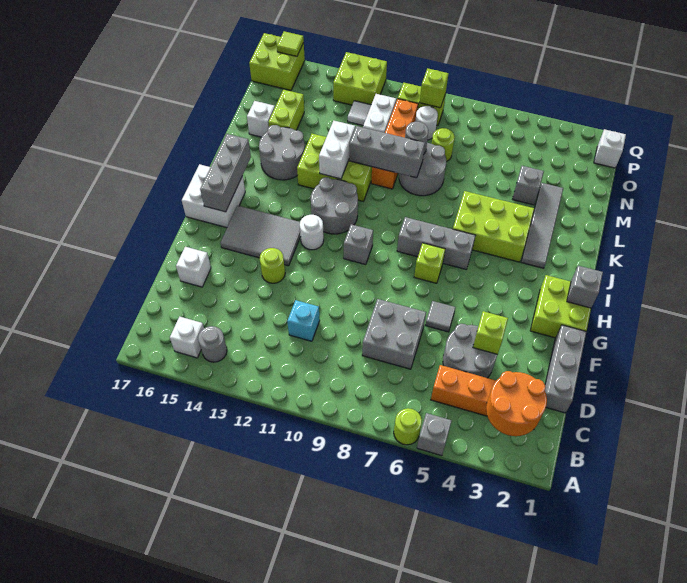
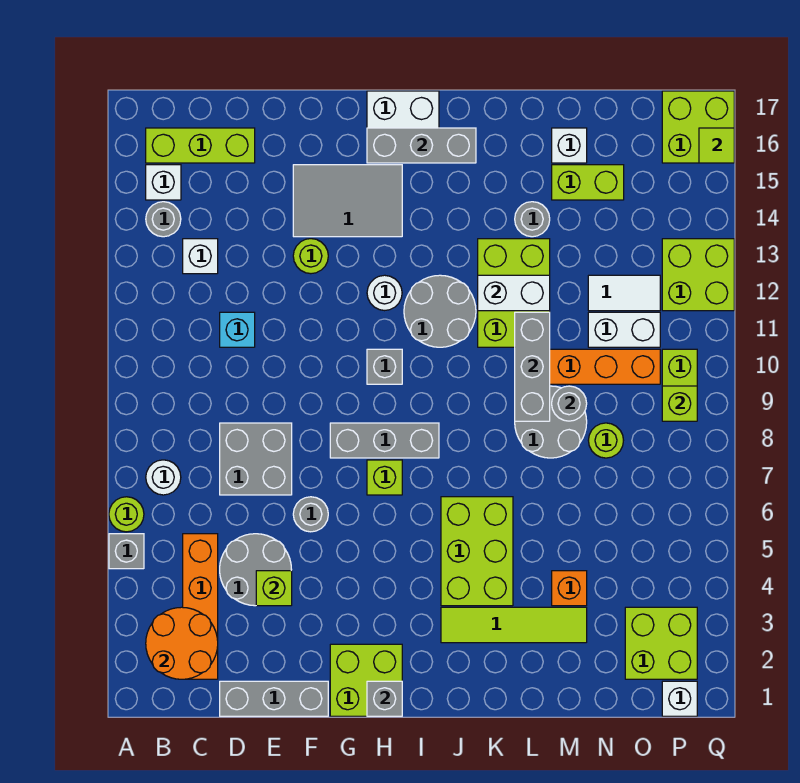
none -> lime 1x3 brick [146,128,255,163]
white 1x1 brick [176,247,211,287] -> white 1x1 brick moved to [183,239,218,274]
grey 1x1 tile [426,301,456,332] -> grey 1x1 round brick [293,497,328,532]
grey 2x3 tile [221,206,301,266] -> grey 2x3 tile turned to [293,165,402,237]
grey 1x3 brick [397,217,476,269] -> grey 1x3 brick turned to [330,423,439,458]
grey 1x4 tile [521,183,563,268] -> lime 1x4 tile [441,607,587,643]
grey 2x2 round brick [259,125,305,180] -> grey 1x1 round brick [515,202,550,237]
grey 1x1 brick [513,166,544,205] -> orange 1x1 brick [552,571,587,606]
none -> lime 2x2 brick [625,607,697,679]
white 1x1 round brick [415,106,438,140] -> white 1x1 round brick moved to [146,460,181,495]
white 1x1 tile [348,101,371,125] -> white 1x2 tile [588,275,660,311]

